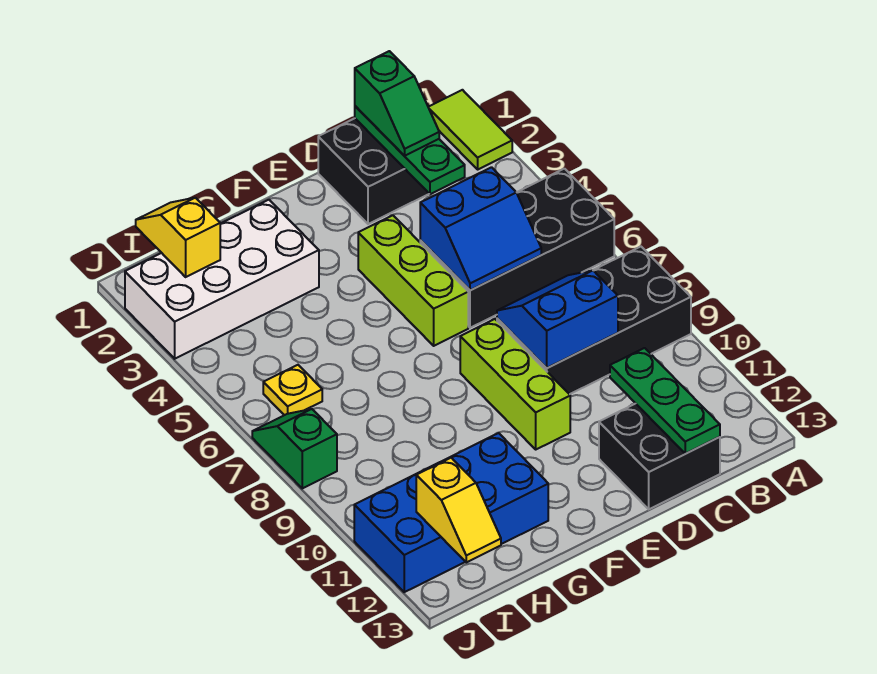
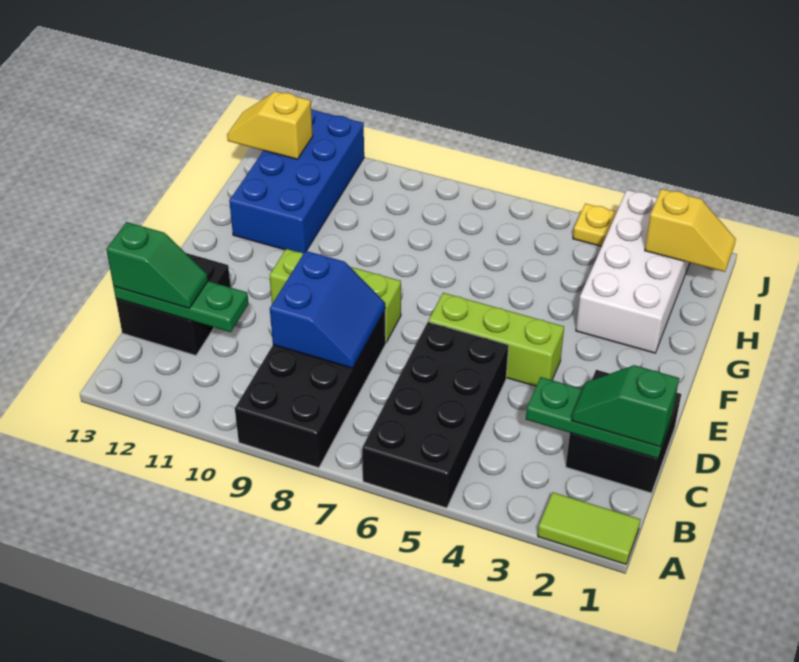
blue 2x2 slope [420,167,541,290] -> none
yellow 1x1 plate [263,365,322,415] -> yellow 1x1 plate moved to [573,204,617,246]
green 1x2 slope [252,409,337,488] -> green 1x2 slope moved to [106,222,208,308]

